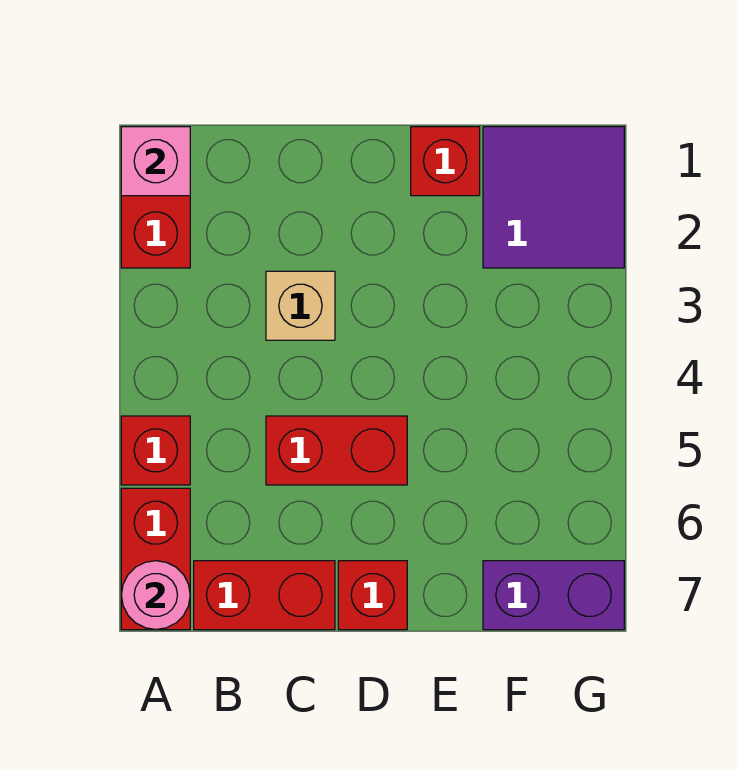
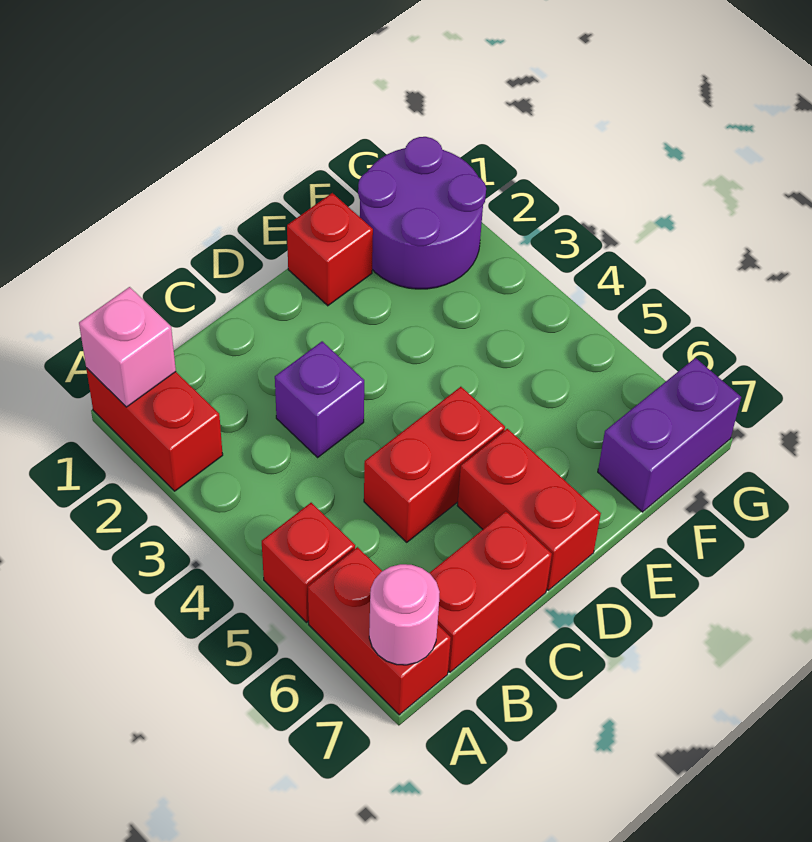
tan 1x1 brick [266,271,335,340] -> purple 1x1 brick [275,341,364,457]
red 1x1 brick [338,561,407,630] -> red 1x2 brick [457,429,601,590]
purple 2x2 tile [483,127,624,268] -> purple 2x2 round brick [358,137,486,289]

